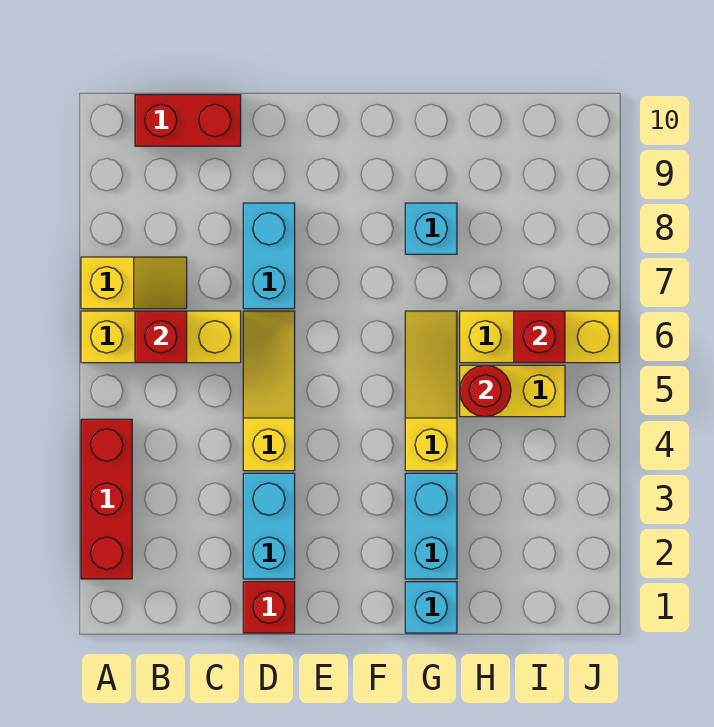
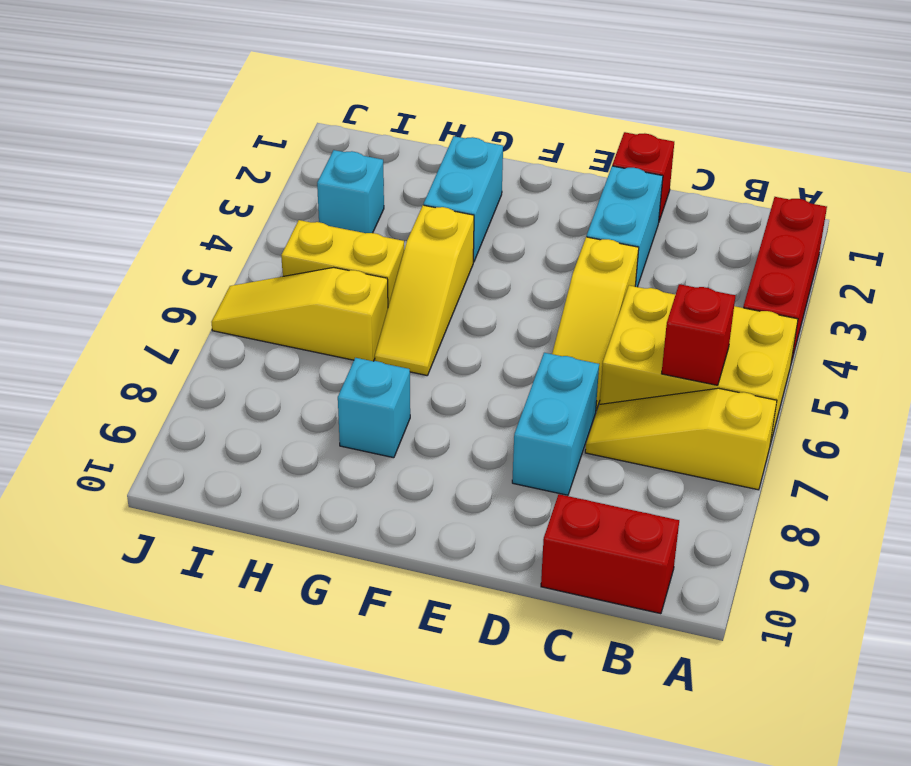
yellow 1x3 brick [81,311,241,363] -> yellow 2x3 brick [600,285,798,444]
yellow 1x2 slope [81,257,187,309] -> yellow 1x3 slope [585,388,777,490]
cyan 1x1 brick [405,582,457,633] -> cyan 1x1 brick moved to [317,150,384,233]
red 1x1 round brick [460,365,511,417] -> none
yellow 1x3 brick [460,311,619,363] -> yellow 1x3 slope [212,268,388,361]
red 1x1 brick [514,311,565,363] -> none

